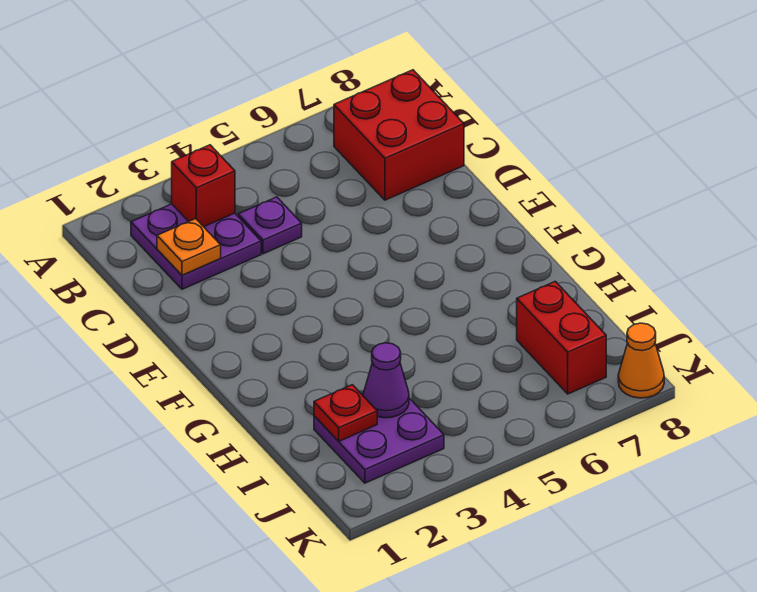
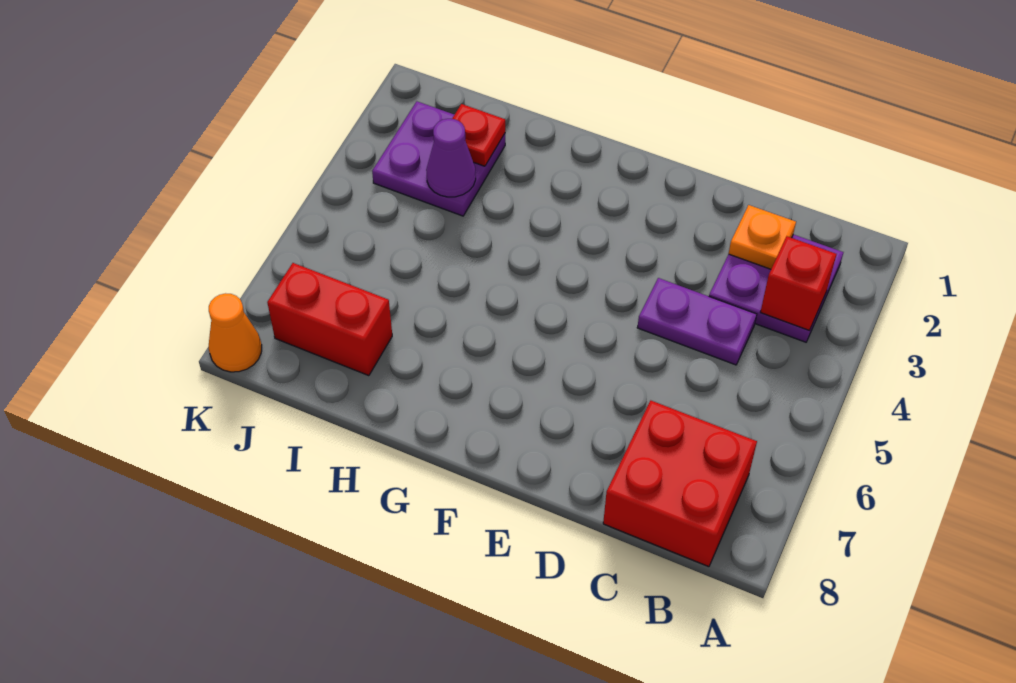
purple 1x1 plate [238,197,302,254] -> purple 1x2 plate [637,278,757,365]

